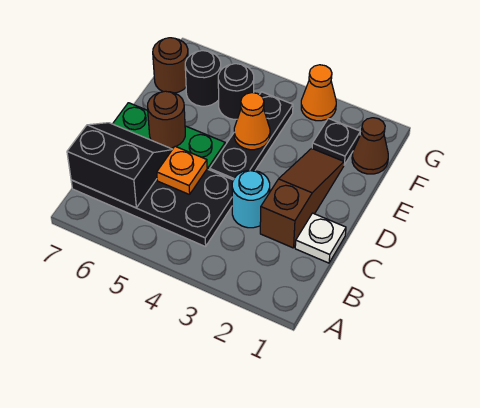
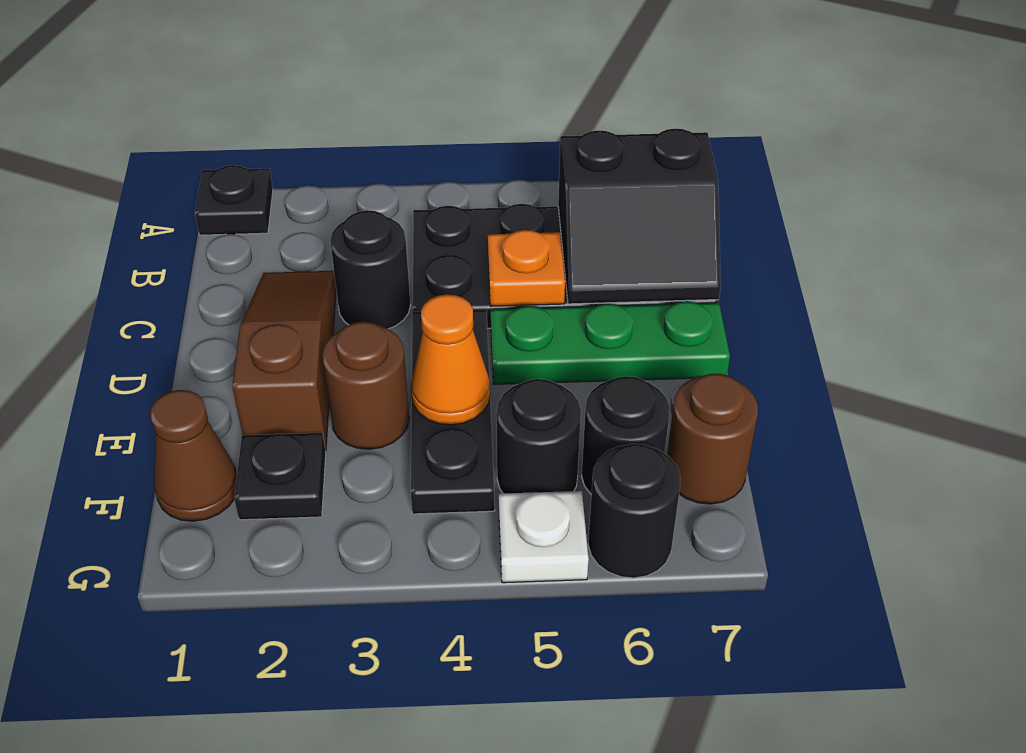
none -> black 1x1 plate [195,165,273,235]
white 1x1 plate [295,213,346,263] -> white 1x1 plate moved to [499,491,589,583]
brown 1x3 slope [260,148,344,248] -> brown 1x3 slope turned to [232,271,336,451]
cyan 1x1 round brick [232,170,270,228] -> black 1x1 round brick [330,210,411,329]
brown 1x1 round brick [148,91,185,148] -> brown 1x1 round brick moved to [322,322,409,449]
orange 1x1 cone [301,65,336,121] -> none
none -> black 1x1 round brick [588,444,681,578]

